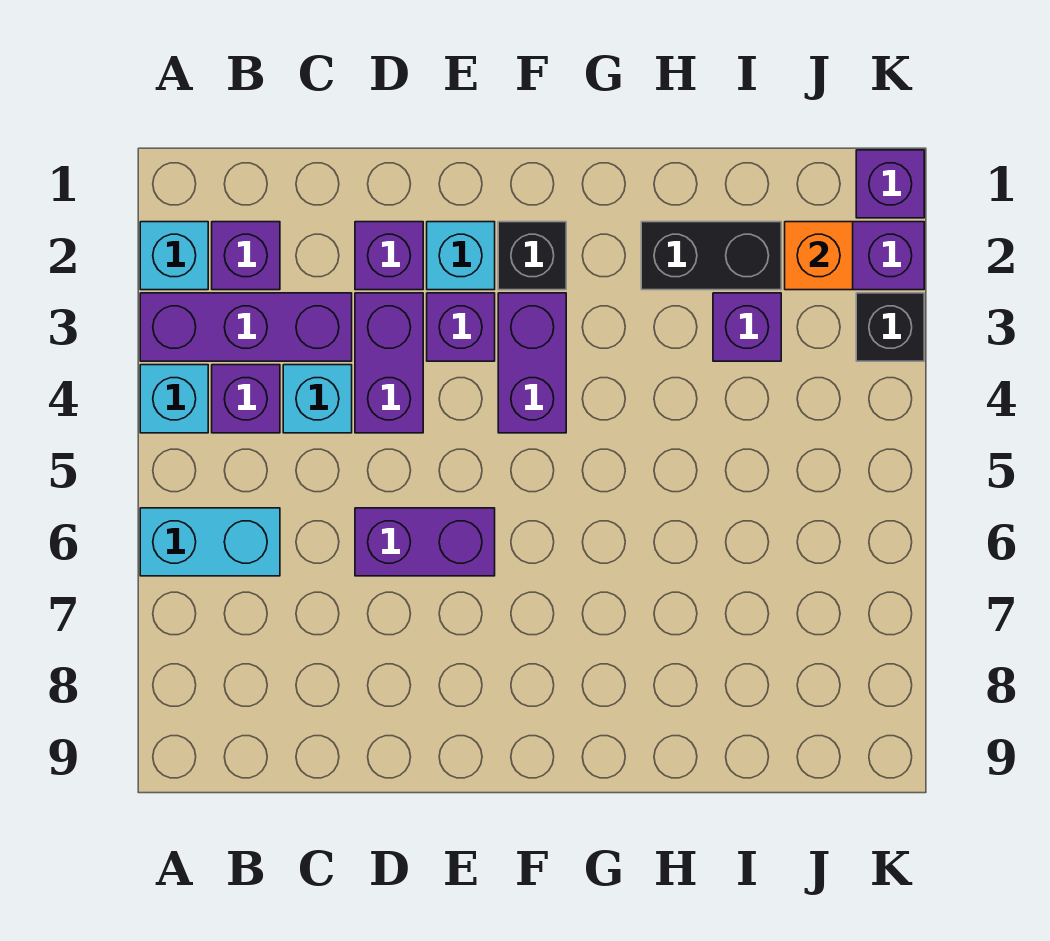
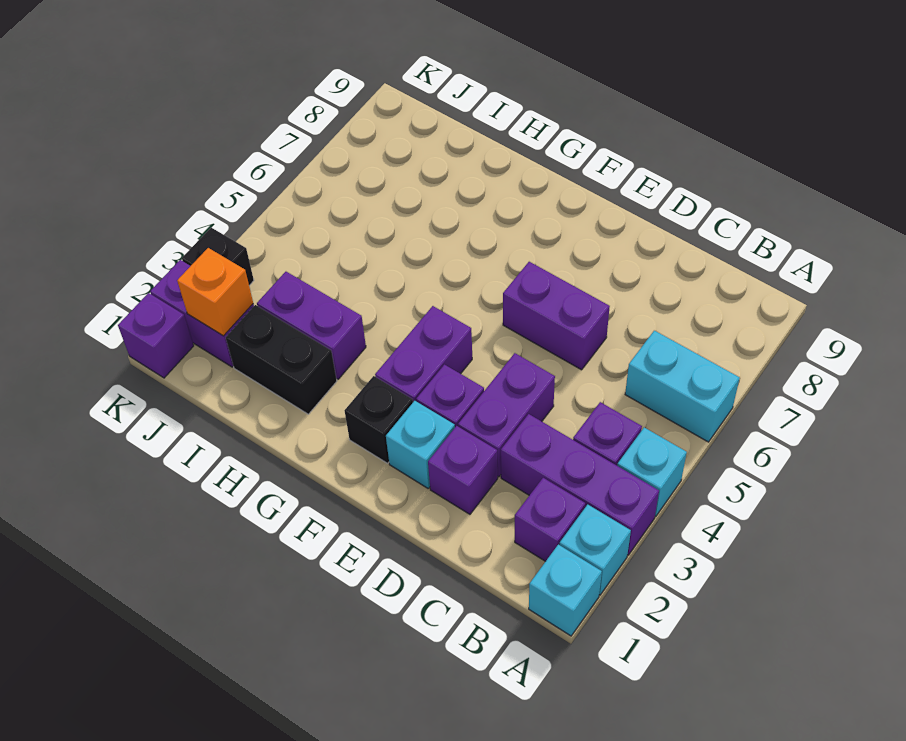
cyan 1x1 brick [283,365,352,433] -> cyan 1x1 brick moved to [529,545,602,636]
purple 1x1 brick [713,293,781,361] -> purple 1x2 brick [257,272,366,379]

